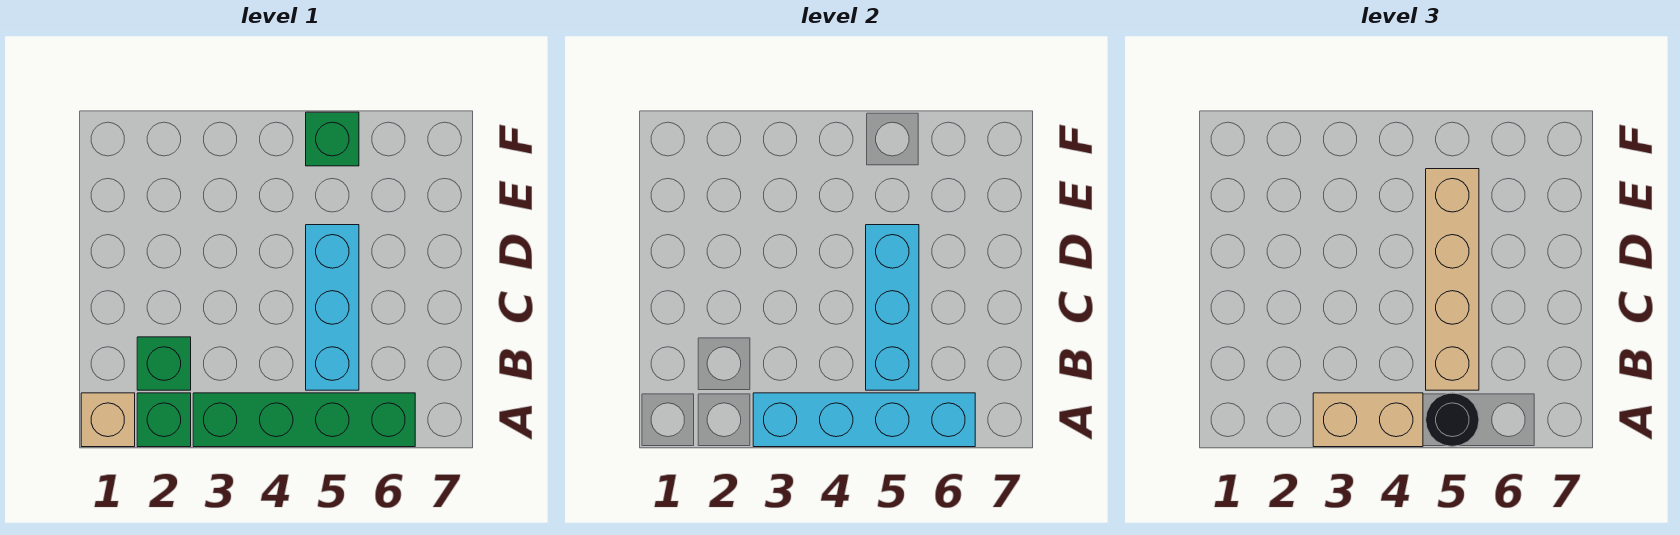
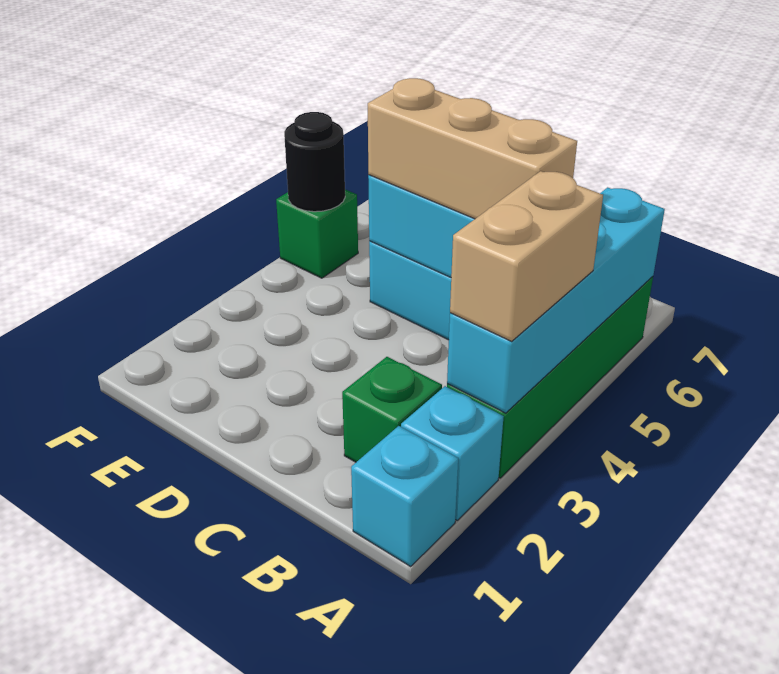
tan 1x1 brick [81,393,135,447] -> cyan 1x1 brick [351,426,458,566]
green 1x1 brick [137,393,191,447] -> cyan 1x1 brick [401,386,504,520]
black 1x1 round brick [1426,393,1479,446] -> black 1x1 round brick moved to [284,112,345,212]
tan 1x4 brick [1426,169,1479,390] -> tan 1x3 brick [368,78,577,219]

